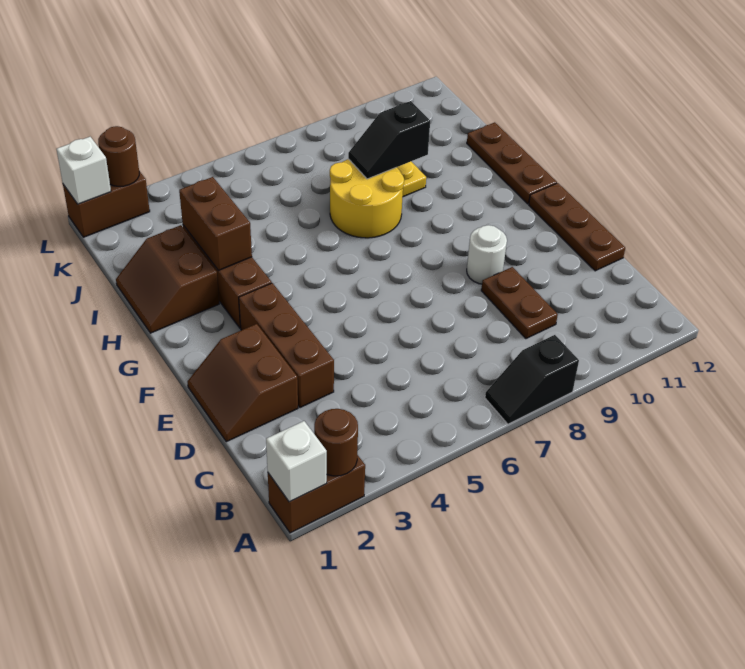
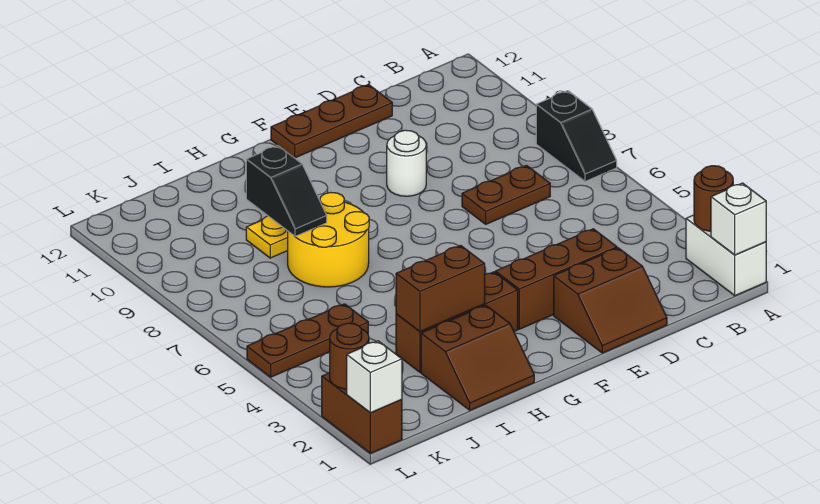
brown 1x2 brick [268,455,365,533] -> white 1x2 brick [686,215,766,296]
brown 1x2 plate [481,267,558,339] -> brown 1x2 plate moved to [462,166,550,224]
brown 1x3 plate [467,122,557,204] -> brown 1x3 plate moved to [247,304,368,377]

